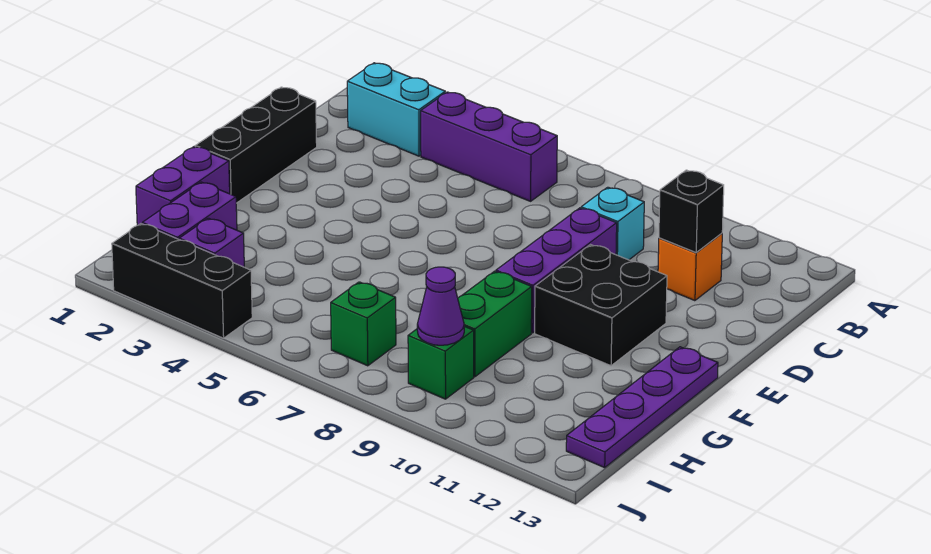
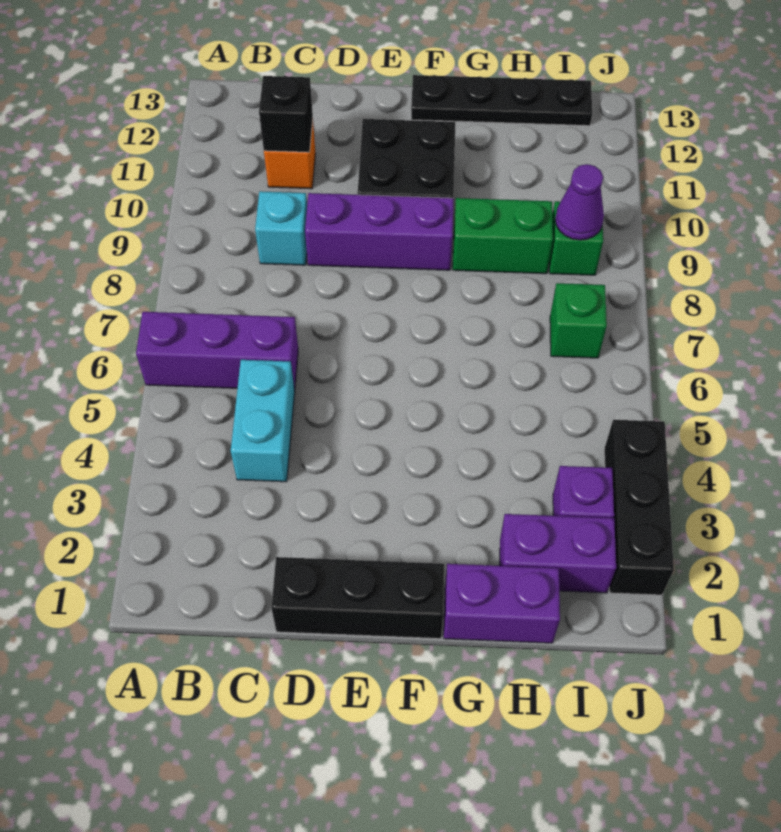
cyan 1x2 brick [347,63,445,156] -> cyan 1x2 brick moved to [231,360,295,482]
purple 1x3 brick [421,92,557,201] -> purple 1x3 brick turned to [136,312,298,391]
purple 1x4 plate [566,347,718,468] -> black 1x4 plate [411,75,592,126]

